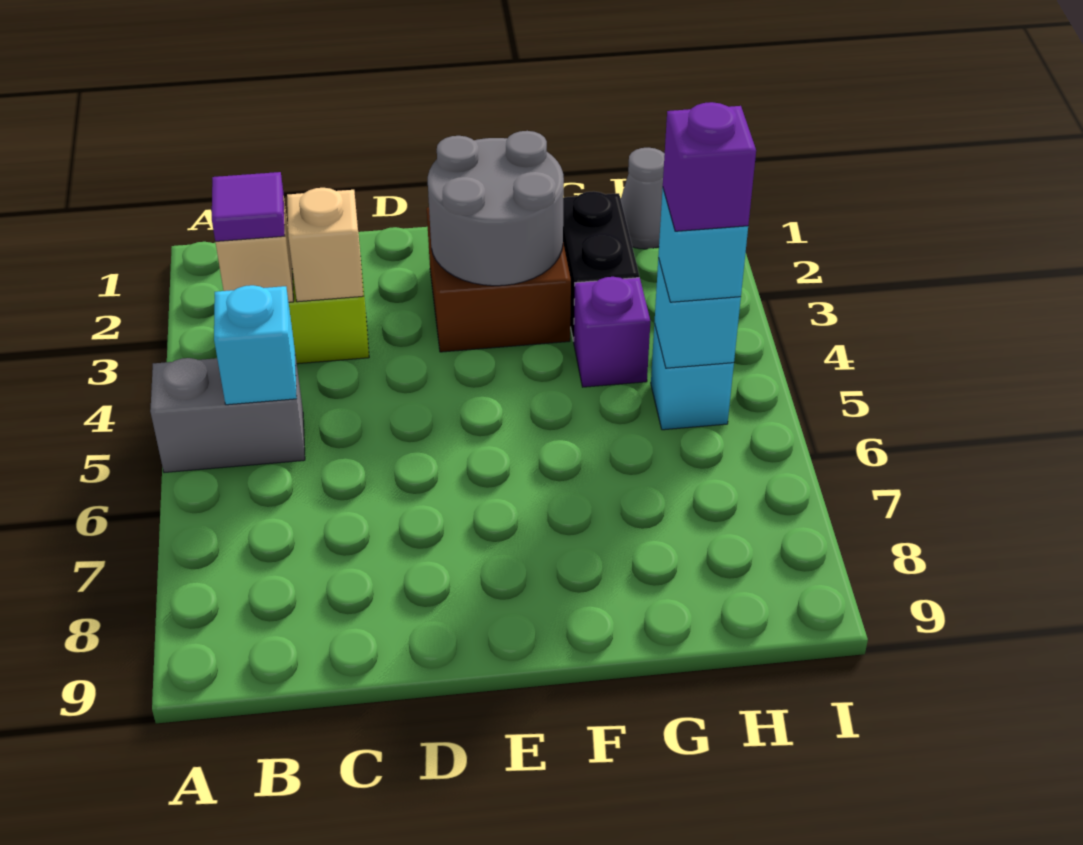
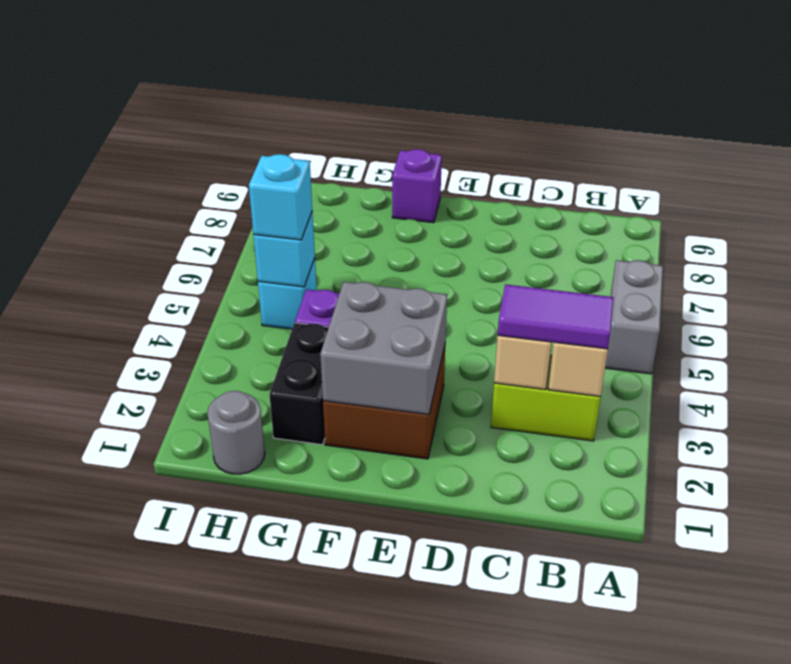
grey 1x2 brick [150,355,305,473] -> grey 1x2 brick turned to [605,260,663,374]
purple 1x1 tile [212,172,285,241] -> purple 1x2 tile [498,284,614,349]
cyan 1x1 brick [214,285,297,405] -> none
grey 2x2 round brick [428,131,564,286] -> grey 2x2 brick [320,282,447,414]
grey 1x1 cone [621,148,665,249] -> grey 1x1 round brick [207,391,265,474]
purple 1x1 brick [663,102,756,231] -> purple 1x1 brick moved to [392,149,442,223]

